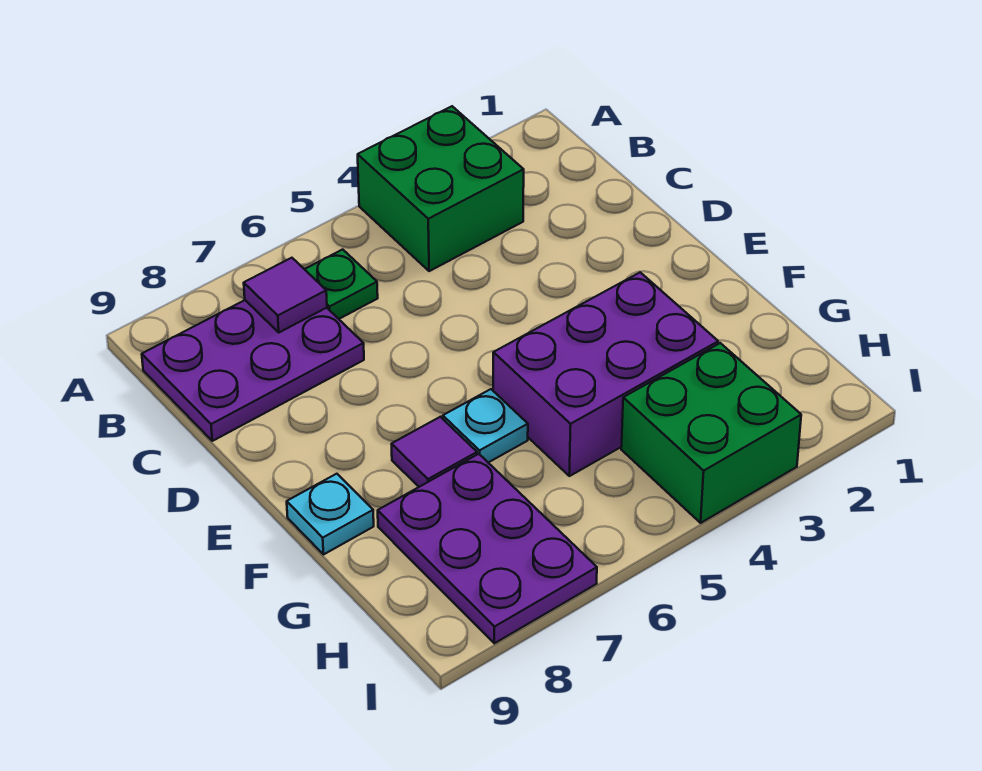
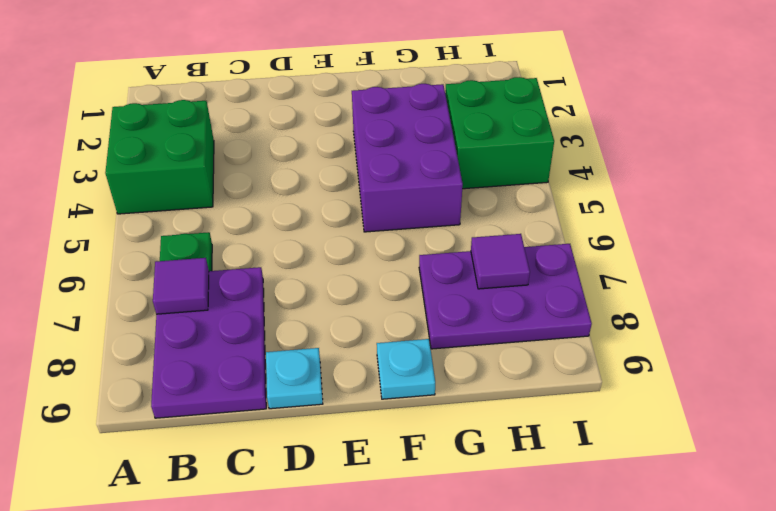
cyan 1x1 plate [443,389,528,463] -> cyan 1x1 plate moved to [266,348,323,409]
purple 1x1 tile [392,417,477,487] -> purple 1x1 tile moved to [471,234,530,289]

